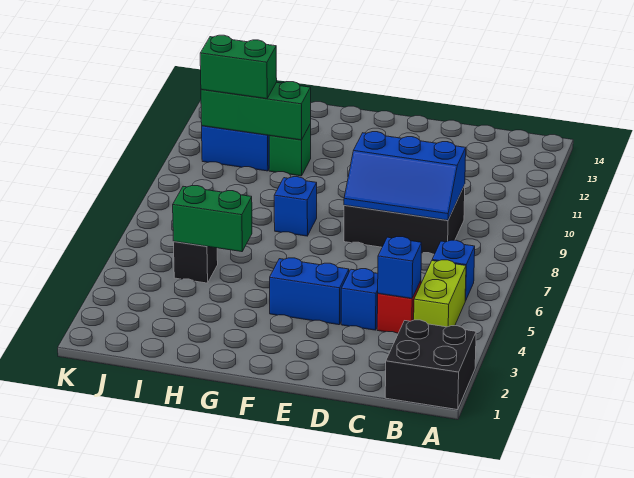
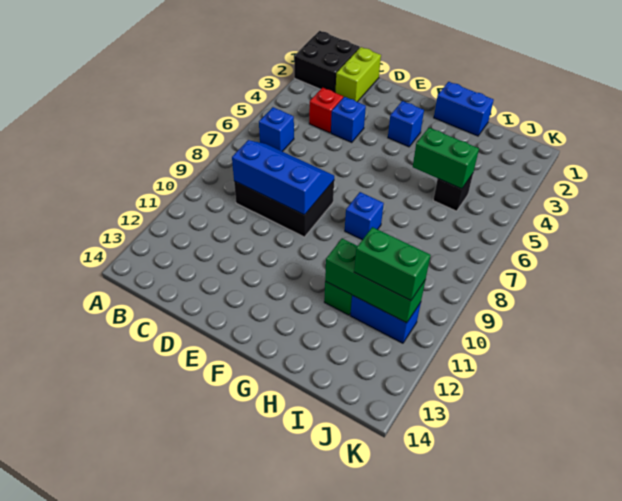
lime 1x2 brick [414,260,466,327] -> lime 1x2 brick moved to [335,47,381,102]
blue 1x1 brick [378,237,422,298] -> blue 1x1 brick moved to [388,101,424,147]
blue 1x2 brick [270,258,349,325] -> blue 1x2 brick moved to [434,82,494,136]

